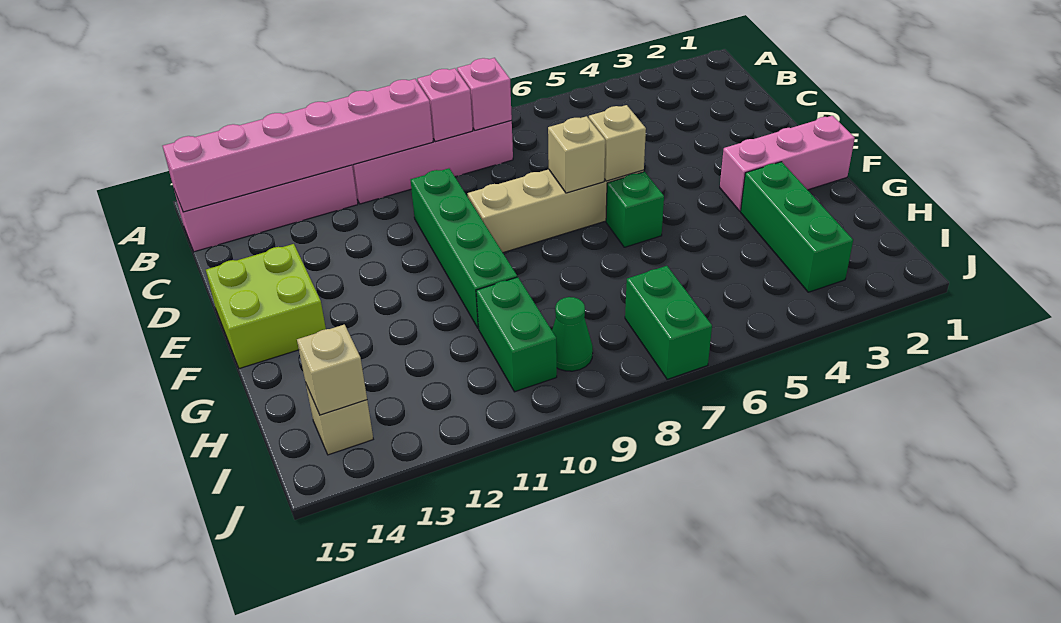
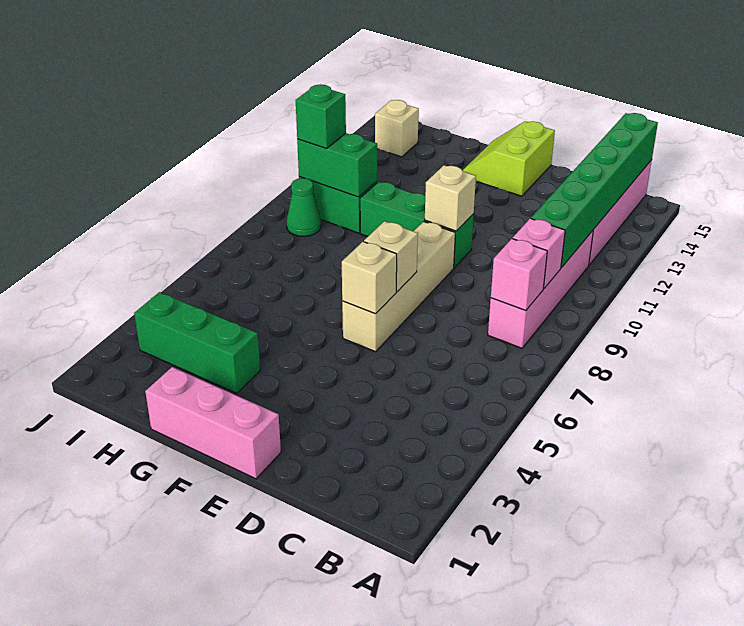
pink 1x6 brick [163,79,433,212] -> green 1x6 brick [531,113,658,268]
green 1x4 brick [411,168,517,328] -> green 1x3 brick [360,182,474,268]
lime 2x2 brick [206,244,326,369] -> lime 2x2 slope [462,121,555,196]
pink 1x3 brick [720,116,855,211] -> pink 1x3 brick turned to [145,367,281,479]
green 1x1 brick [606,172,664,247] -> green 1x1 brick moved to [296,84,346,148]
green 1x2 brick [625,266,712,379] -> green 1x2 brick moved to [297,133,377,197]
tan 1x1 brick [297,325,367,415] -> tan 1x1 brick moved to [425,165,476,231]

